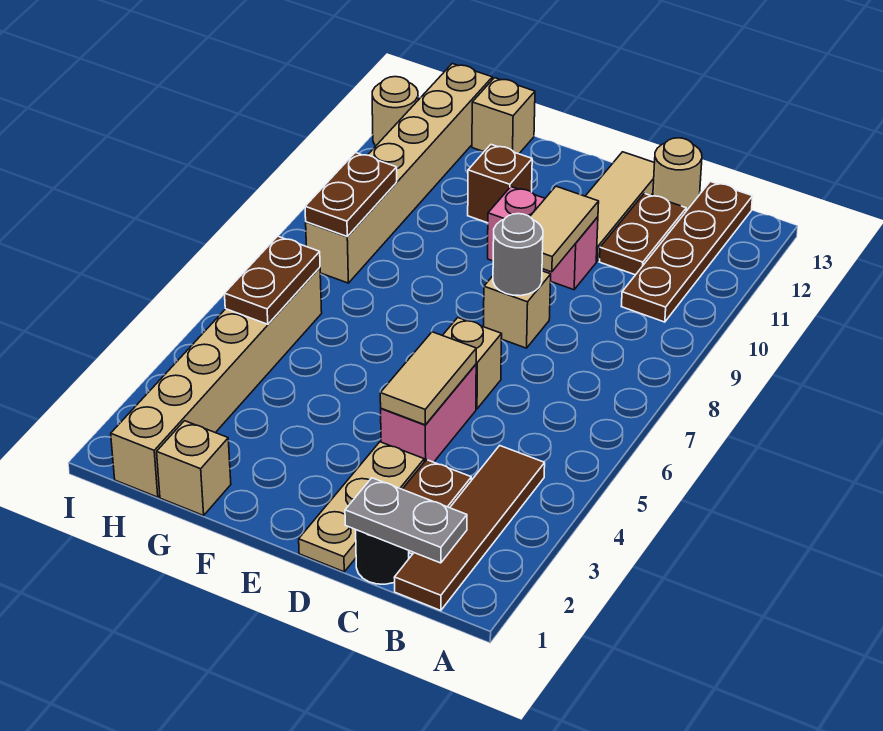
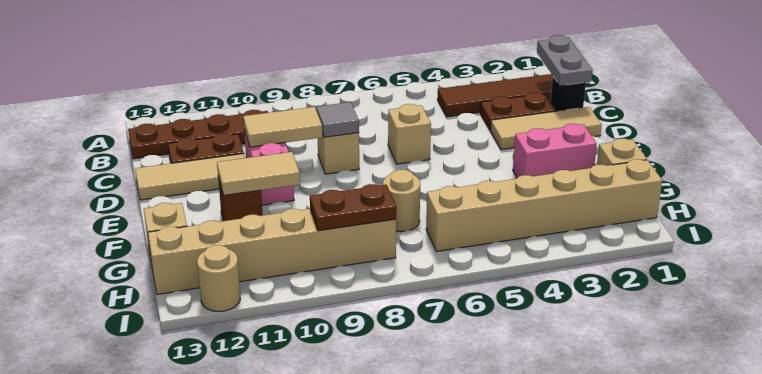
tan 1x1 round brick [653,138,702,211] -> tan 1x1 round brick moved to [383,170,420,232]
tan 1x3 plate [299,442,424,572] -> tan 1x3 tile [491,107,602,150]
pink 1x2 brick [381,364,476,462] -> pink 1x2 brick moved to [513,124,597,178]
tan 1x2 tile [380,332,476,425] -> tan 1x2 tile moved to [217,152,300,196]
grey 1x1 round brick [493,214,543,296] -> grey 1x1 tile [317,102,359,137]
brown 1x2 plate [225,236,320,324] -> none

